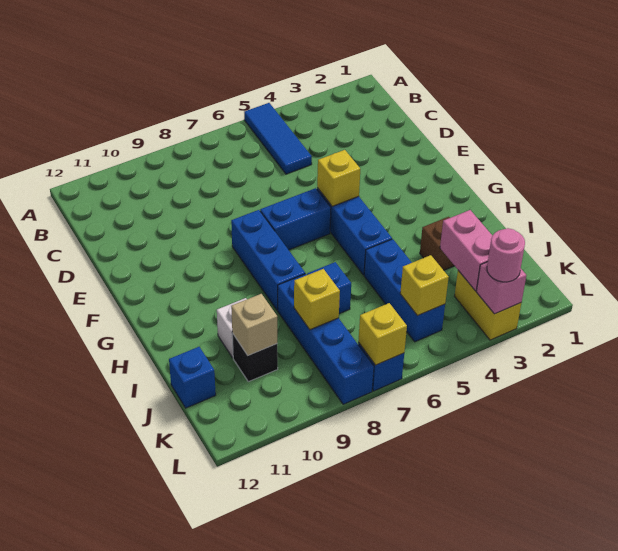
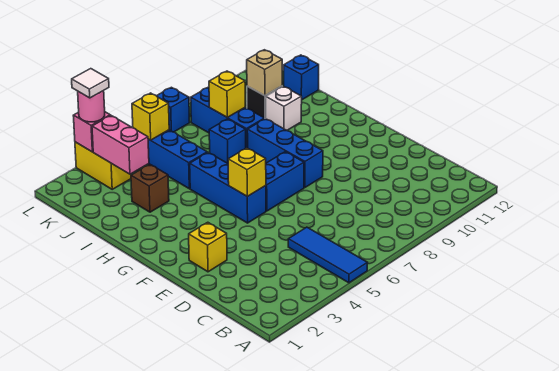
blue 1x4 brick [278,274,374,404] -> blue 1x3 brick [191,87,264,148]
none -> white 1x1 tile [72,69,109,98]
yellow 1x1 brick [358,303,407,365] -> yellow 1x1 brick moved to [189,222,227,272]

